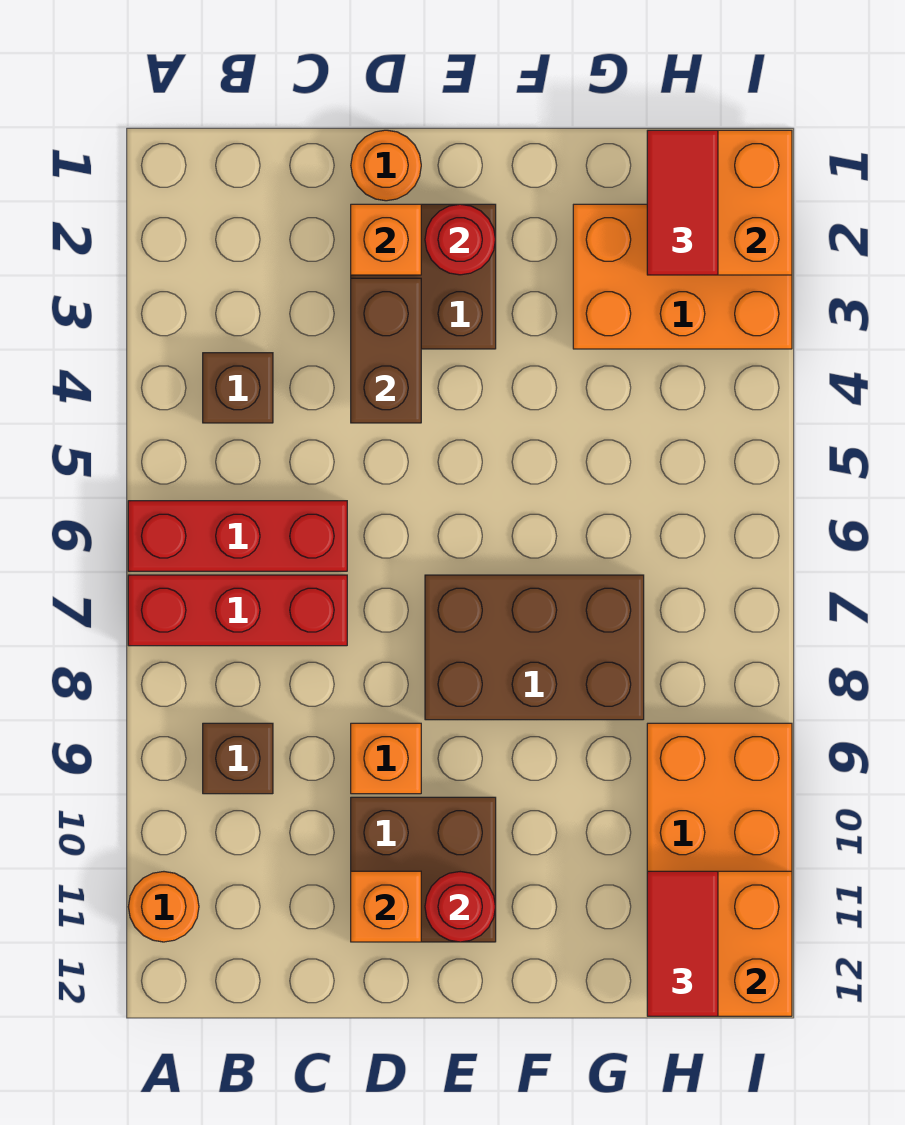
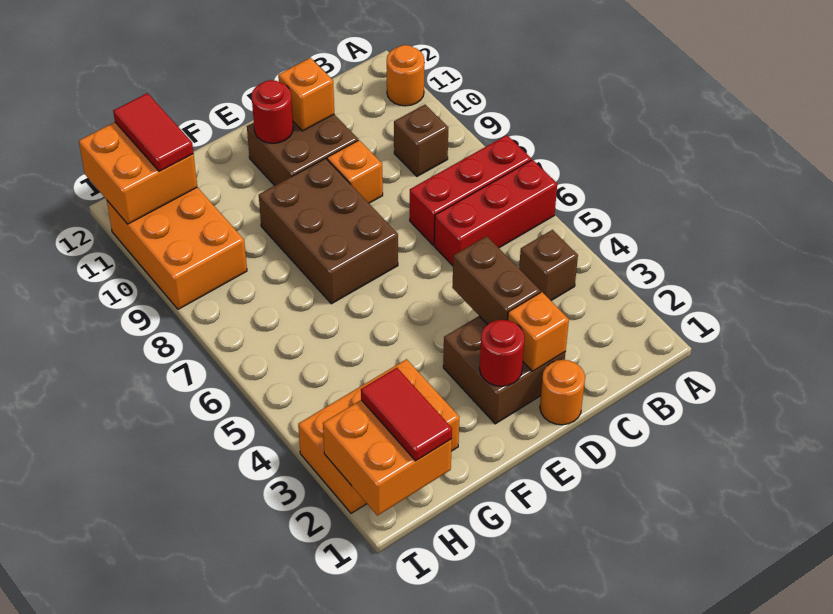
brown 2x3 brick [425,575,644,720] -> brown 2x3 brick turned to [259,158,398,304]

